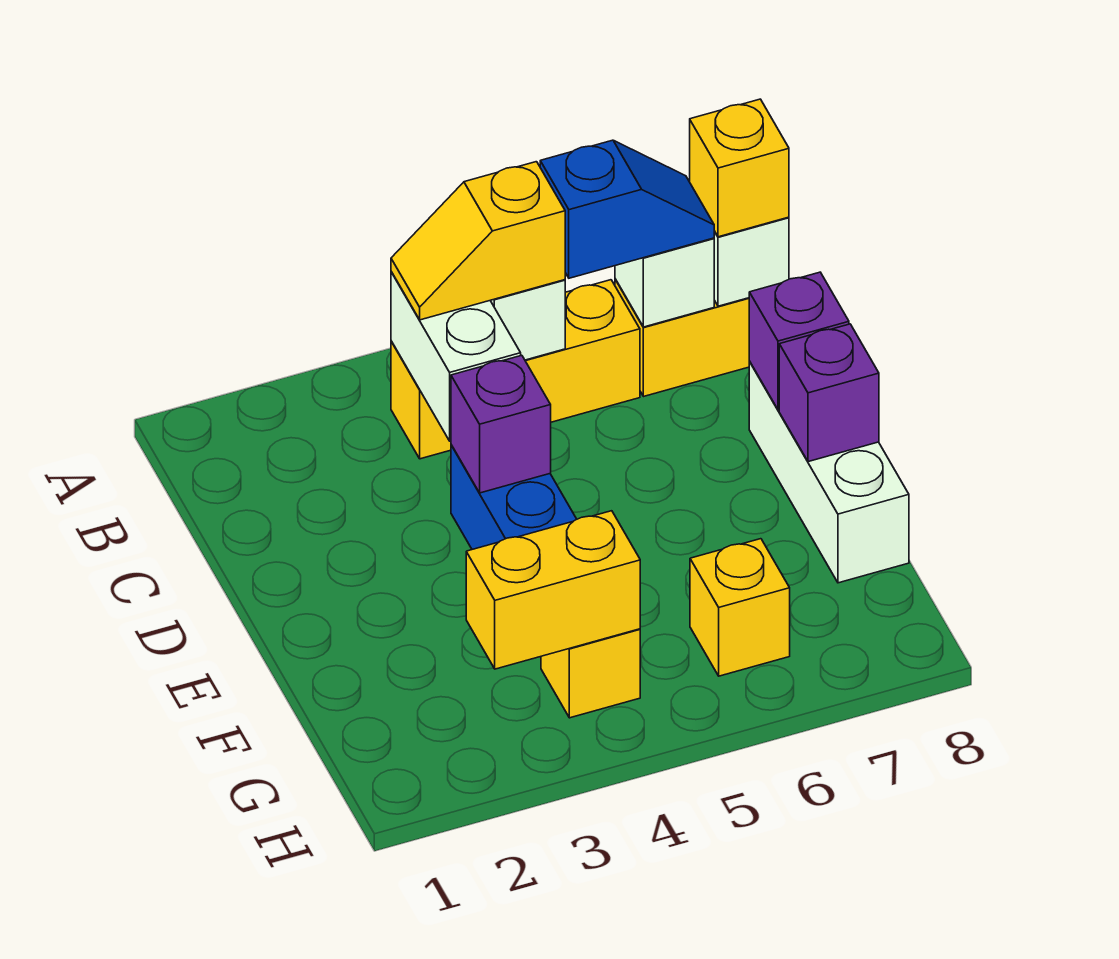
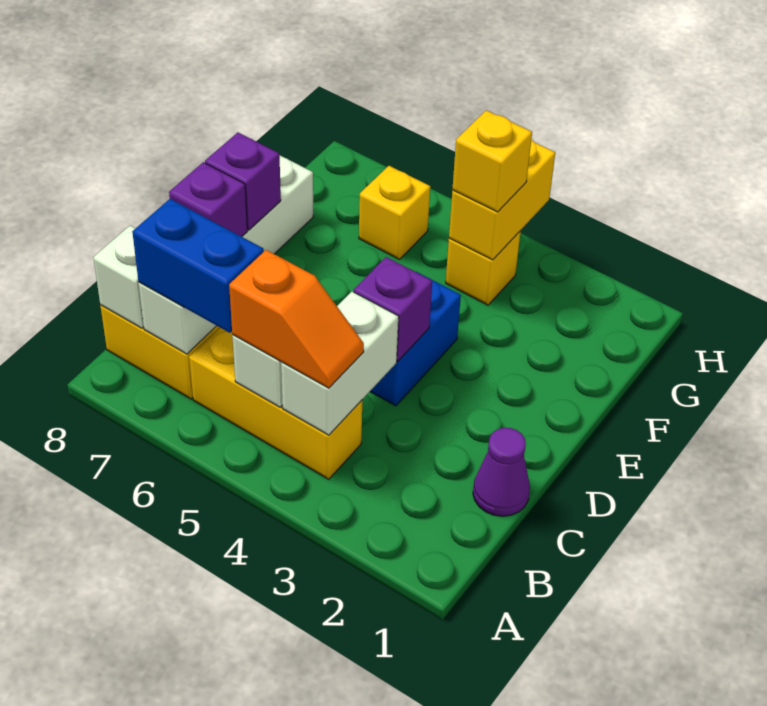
yellow 1x2 slope [391,162,565,320] -> orange 1x2 slope [229,250,364,388]
blue 1x2 slope [540,140,714,278] -> blue 1x2 brick [132,199,264,333]
yellow 1x1 brick [690,99,789,237] -> yellow 1x1 brick moved to [452,110,532,212]
none -> purple 1x1 cone [473,428,530,516]
yellow 1x2 brick [466,511,640,669] -> yellow 1x2 brick turned to [449,140,555,260]

